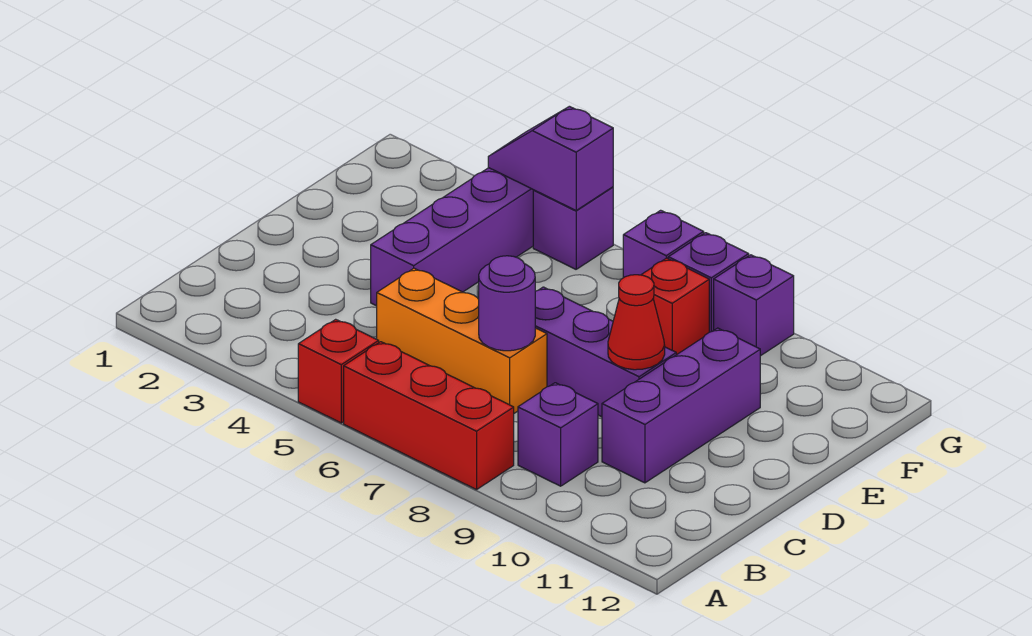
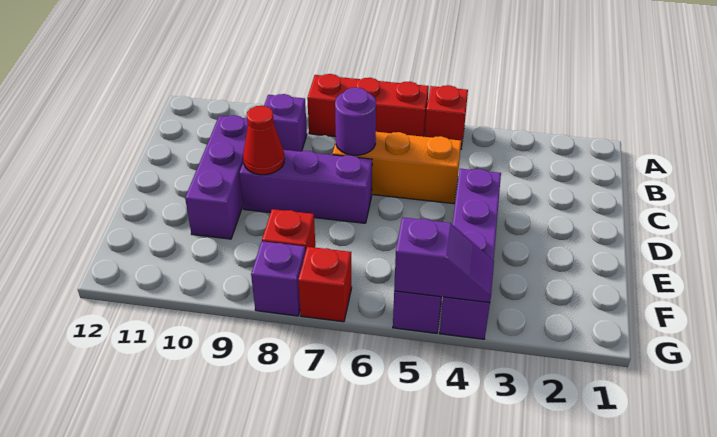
purple 1x1 brick [623,210,704,278] -> red 1x1 brick [298,247,352,322]
purple 1x1 brick [714,255,794,356] -> none

